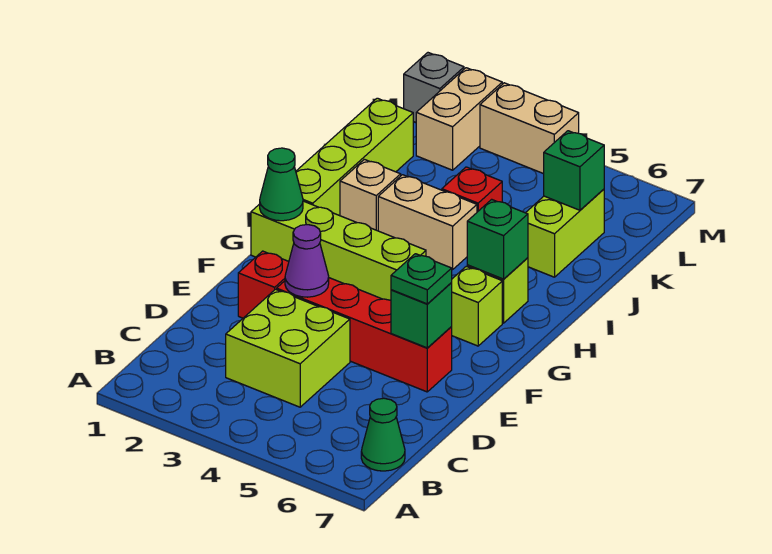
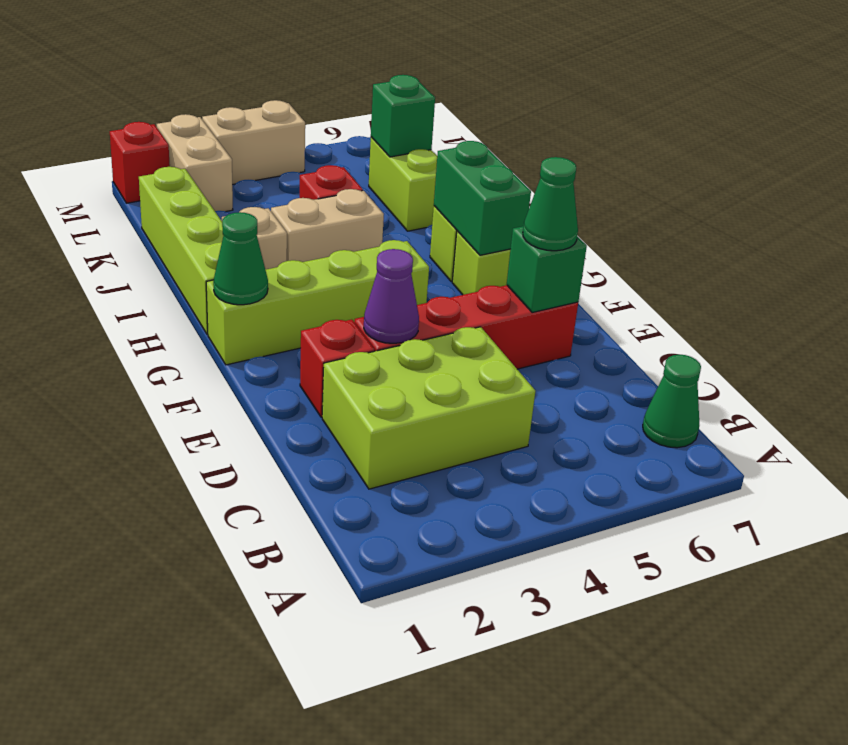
lime 2x2 brick [226,289,350,407] -> lime 2x3 brick [322,327,535,489]
green 1x1 plate [391,254,452,304] -> green 1x1 cone [523,157,578,251]
green 1x1 brick [467,199,528,279] -> green 1x2 brick [434,141,531,255]
grey 1x1 brick [404,53,464,123] -> red 1x1 brick [110,122,170,203]

